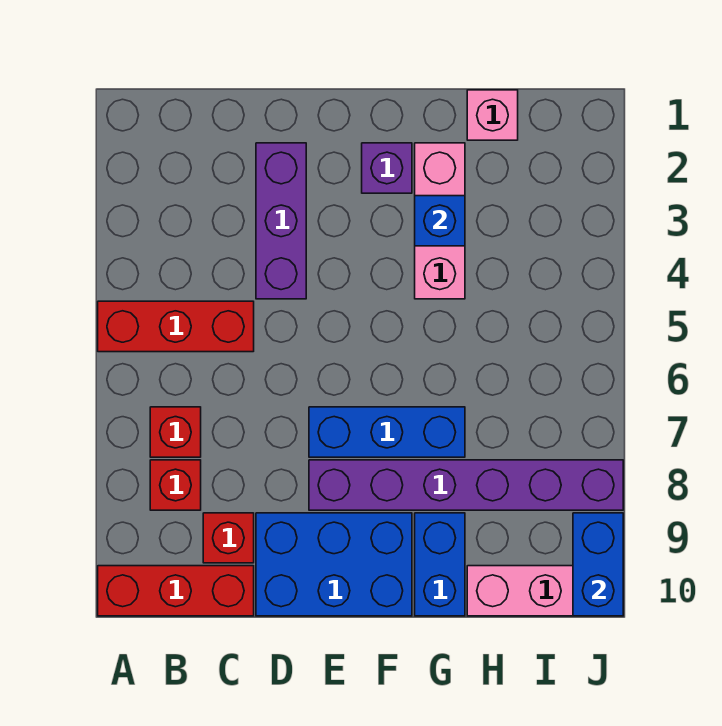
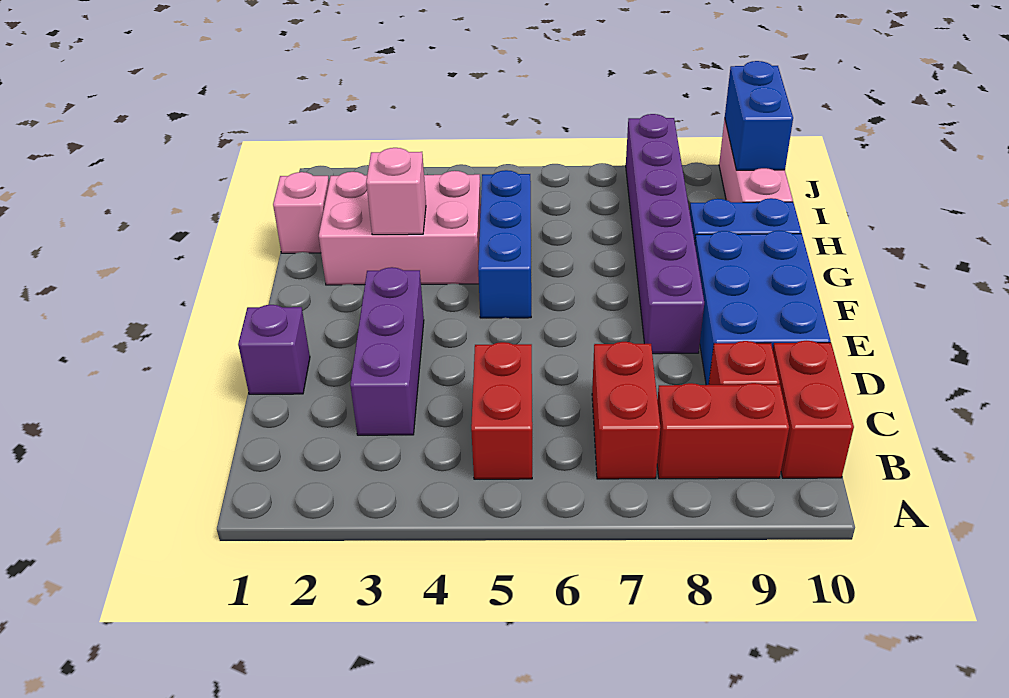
red 1x3 brick [98,301,254,352] -> red 1x2 brick [471,342,532,479]
red 1x3 brick [98,566,254,616] -> red 1x2 brick [773,341,854,478]
red 1x1 brick [150,407,201,457] -> red 1x2 brick [592,342,660,479]
red 1x1 brick [150,460,201,510] -> red 1x2 brick [657,383,789,479]
purple 1x3 brick [256,143,306,299] -> purple 1x3 brick turned to [350,267,424,435]
blue 1x3 brick [309,407,465,457] -> blue 1x3 brick moved to [478,170,531,318]
purple 1x1 brick [362,143,412,193] -> purple 1x1 brick moved to [238,305,310,394]
pink 1x3 brick [415,143,465,299] -> pink 2x3 brick [319,171,481,285]
blue 1x1 brick [415,196,465,246] -> pink 1x1 brick [366,148,426,235]
blue 1x2 brick [573,513,623,616] -> blue 1x2 brick turned to [725,61,793,170]

